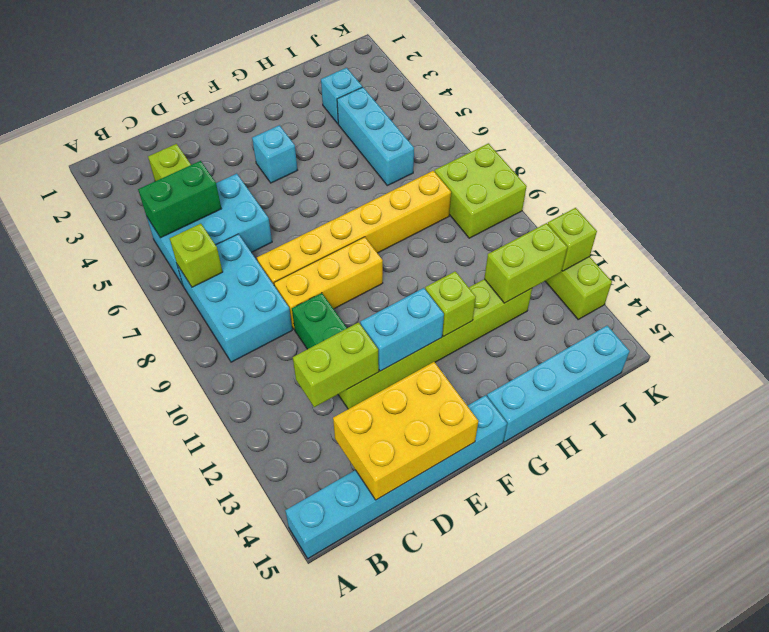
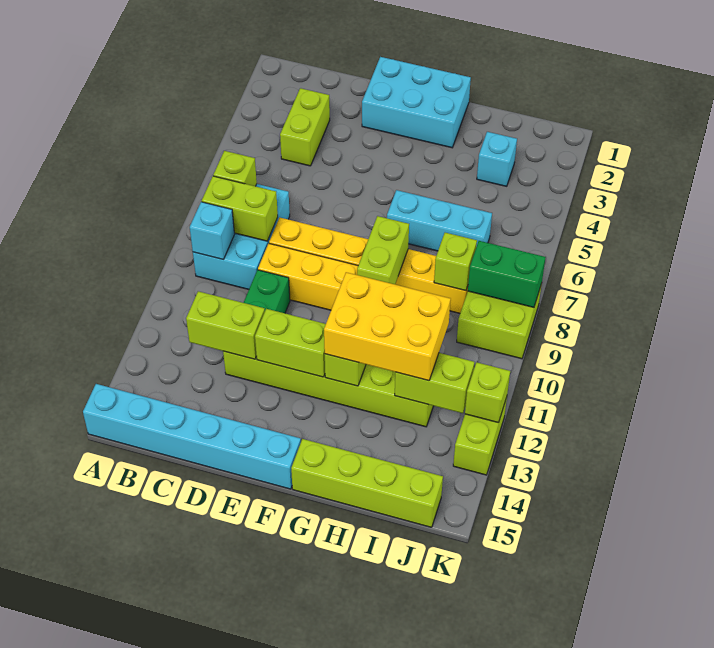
cyan 2x3 brick [147,174,272,285] -> cyan 2x3 brick moved to [362,57,471,148]
green 1x2 brick [138,161,221,238] -> green 1x2 brick moved to [468,241,546,307]
none -> lime 1x2 brick [202,176,278,241]
yellow 2x3 brick [333,362,478,500] -> yellow 2x3 brick moved to [324,272,451,381]
cyan 1x2 brick [360,288,444,371] -> lime 1x2 brick [255,309,326,377]
cyan 1x1 brick [252,125,297,183] -> cyan 1x1 brick moved to [190,202,234,259]
none -> lime 1x2 brick [357,216,409,284]
cyan 1x4 brick [487,326,630,442] -> lime 1x4 brick [291,439,443,527]
cyan 1x3 brick [337,87,414,186] -> cyan 1x3 brick turned to [387,190,492,251]
none -> lime 1x1 brick [434,233,477,291]

